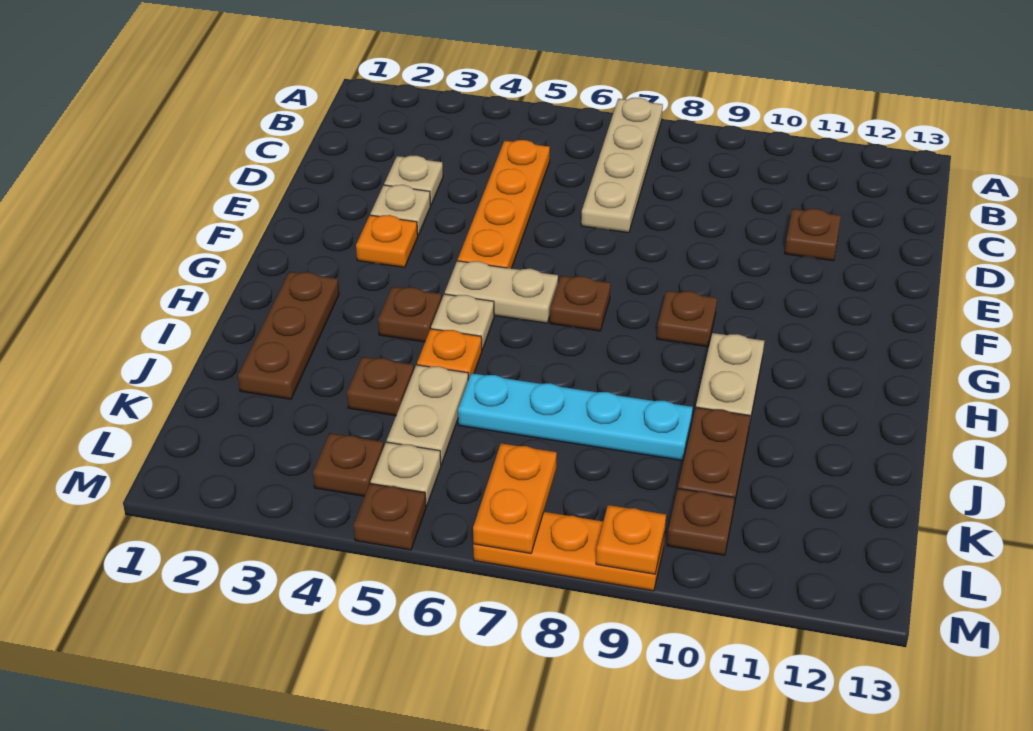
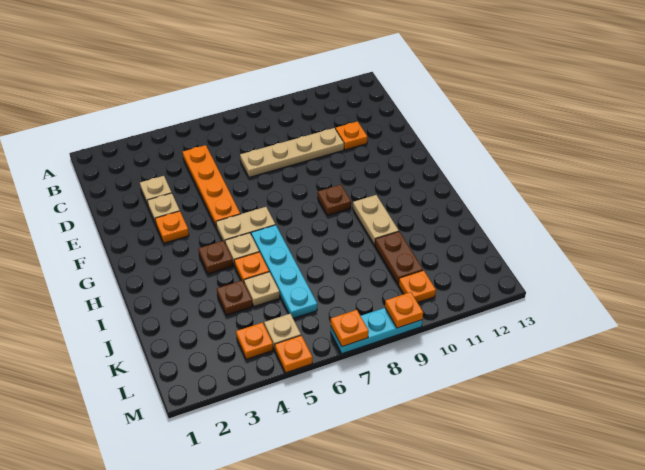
tan 1x4 plate [581,98,663,233] -> tan 1x4 plate turned to [240,128,344,177]
brown 1x1 plate [785,209,841,261] -> orange 1x1 plate [336,121,367,150]
brown 1x1 plate [550,276,611,331] -> none
brown 1x3 plate [238,272,339,399] -> none
tan 1x2 plate [387,365,468,465] -> tan 1x1 plate [244,272,280,306]
cyan 1x4 plate [458,373,693,461] -> cyan 1x4 plate turned to [251,225,317,318]
brown 1x1 plate [313,433,384,496] -> orange 1x1 plate [236,322,273,359]
orange 1x2 plate [473,443,557,553] -> orange 1x1 plate [331,310,369,347]
brown 1x1 plate [667,488,735,555] -> orange 1x1 plate [399,270,436,303]
brown 1x1 plate [354,483,426,550] -> orange 1x1 plate [275,336,312,373]
orange 1x3 plate [473,512,665,591] -> cyan 1x3 plate [331,308,422,354]

